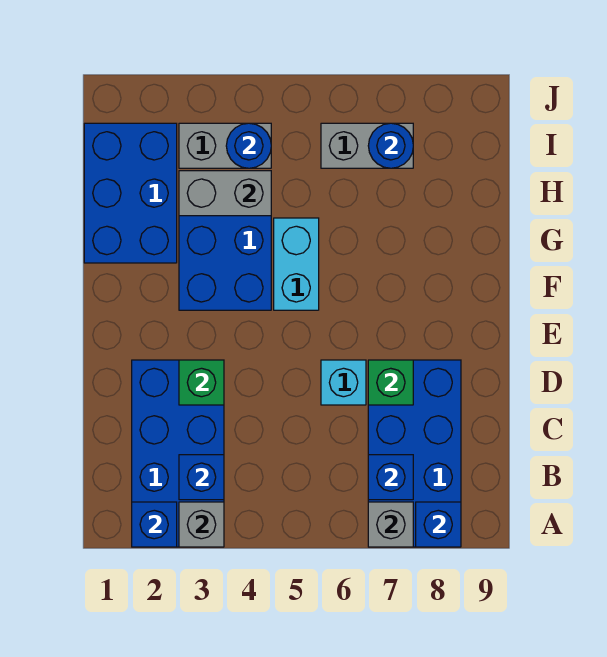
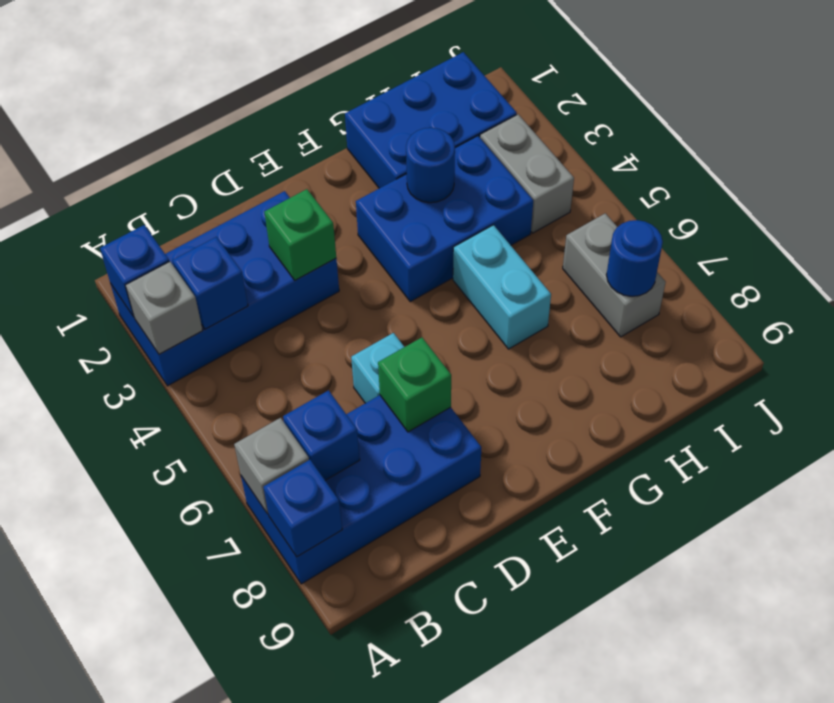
cyan 1x2 brick [274,218,319,310] -> cyan 1x2 brick turned to [453,225,551,349]
grey 1x2 brick [179,171,271,216] -> none
blue 1x1 round brick [226,123,271,168] -> blue 1x1 round brick moved to [406,128,455,203]

